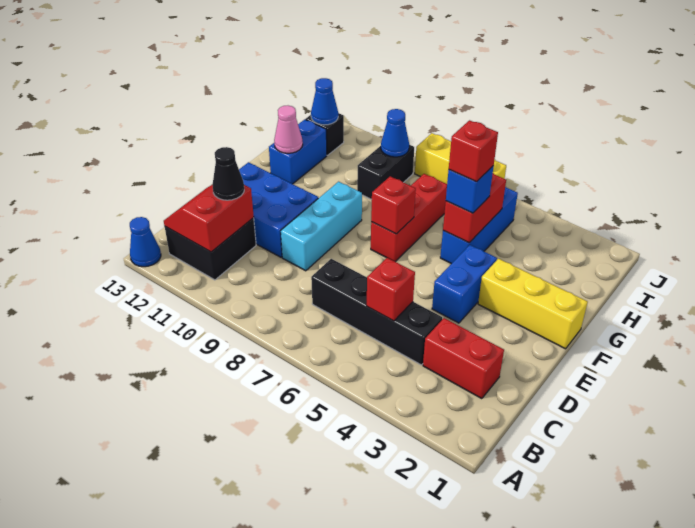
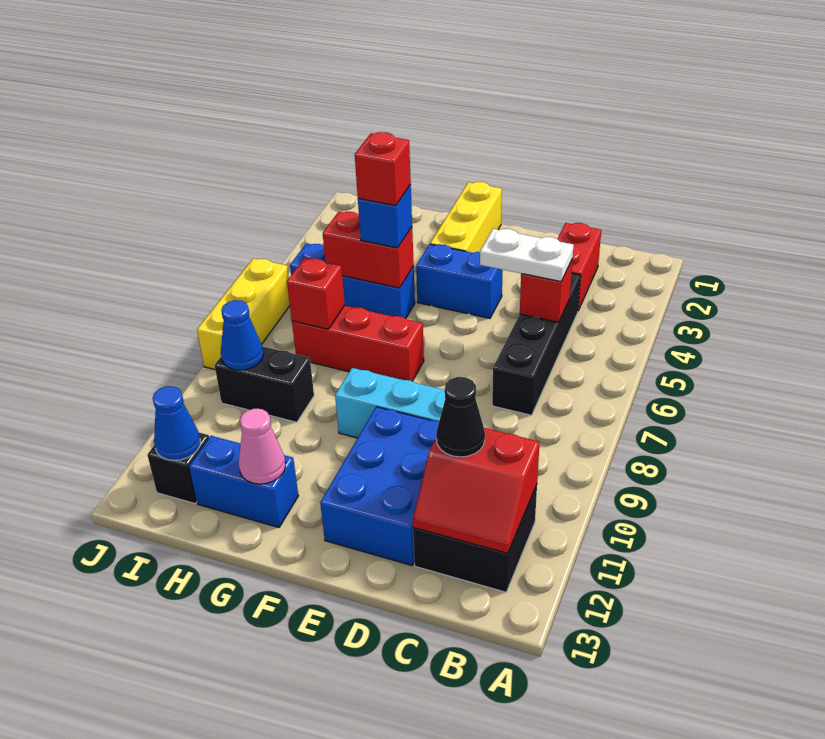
blue 1x1 cone [130,217,161,267] -> none
none -> white 1x2 plate [480,229,574,282]
red 1x1 brick [371,176,416,234] -> red 1x1 brick moved to [287,258,345,329]

